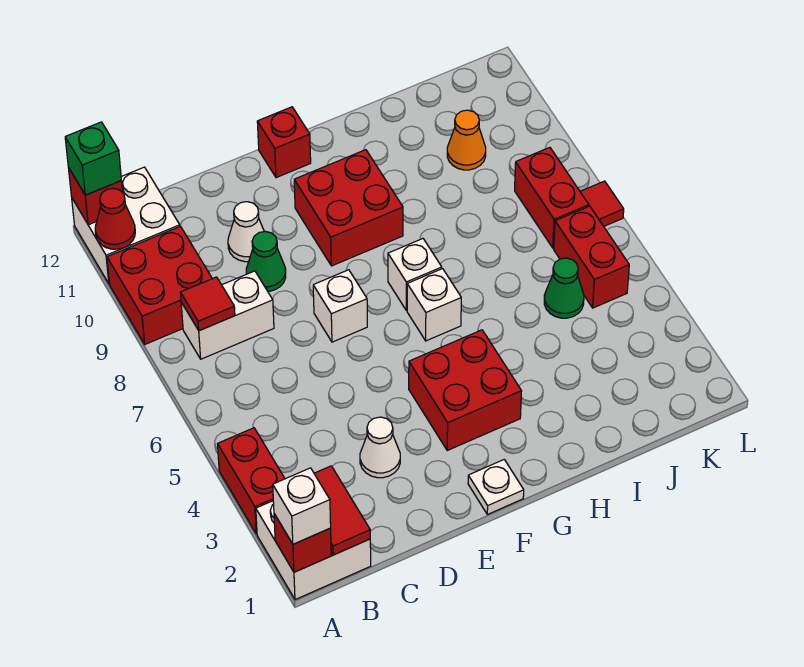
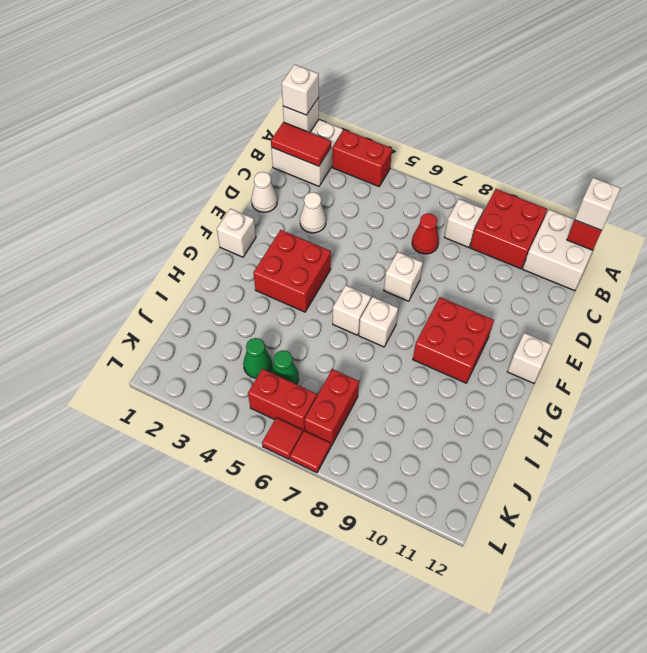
red 1x1 brick [274,514,331,572] -> white 1x1 brick [283,98,319,132]
red 1x1 cone [95,188,135,249] -> red 1x1 cone moved to [412,213,439,254]
green 1x1 brick [65,122,121,195] -> white 1x1 brick [575,178,621,231]
white 1x2 brick [181,271,274,359] -> white 1x1 brick [444,199,483,248]
red 1x1 tile [181,277,235,331] -> red 1x1 tile moved to [262,418,303,459]
green 1x1 cone [246,231,286,291] -> green 1x1 cone moved to [243,338,272,378]
white 1x1 cone [228,202,264,262] -> white 1x1 cone moved to [251,172,277,212]
white 1x1 plate [468,460,524,514] -> white 1x1 brick [217,209,256,257]
red 1x1 brick [257,107,311,178] -> white 1x1 brick [507,333,551,383]
orange 1x1 cone [447,110,486,170] -> none
red 1x2 brick [515,147,589,248] -> red 1x2 brick turned to [304,369,359,446]

